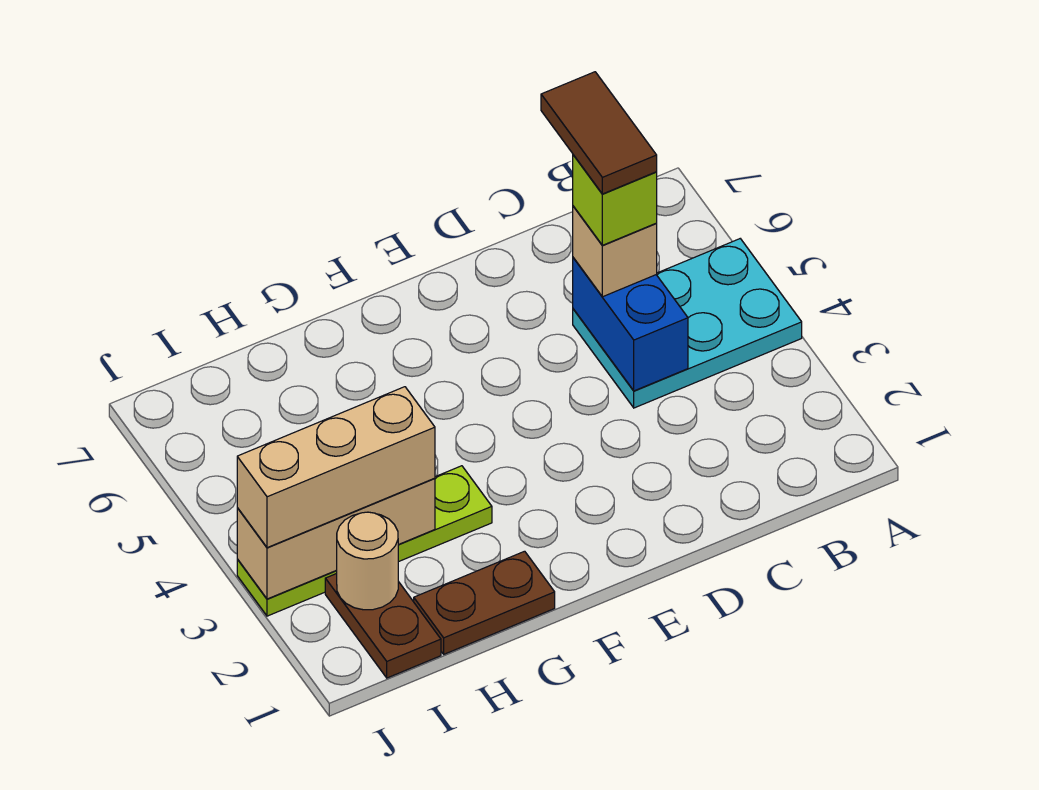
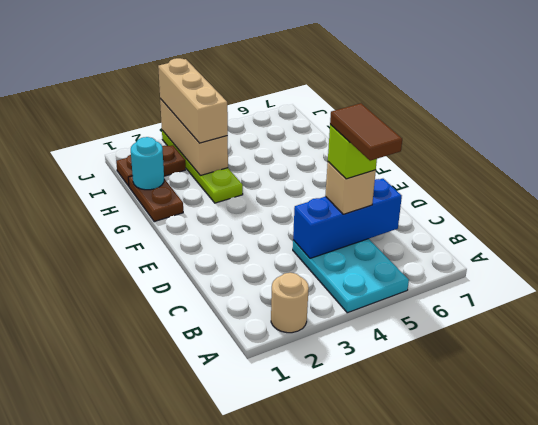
blue 1x2 brick [573,258,688,391] -> blue 1x3 brick [293,179,402,258]
brown 1x2 tile [541,72,657,194] -> brown 1x2 tile turned to [330,103,402,161]
none -> cyan 1x1 round brick [131,137,164,190]
tan 1x1 round brick [337,512,398,610] -> tan 1x1 round brick moved to [271,273,309,333]

